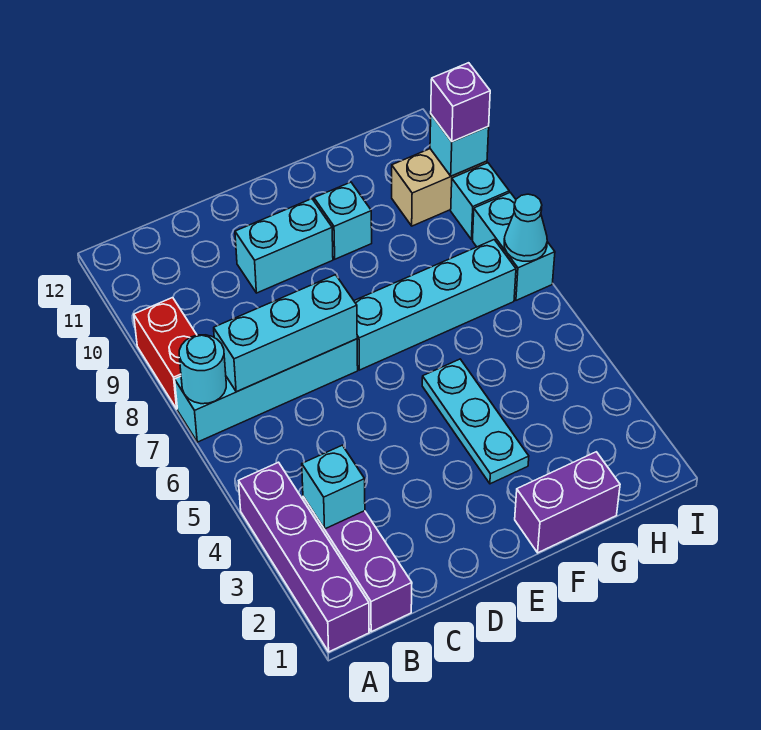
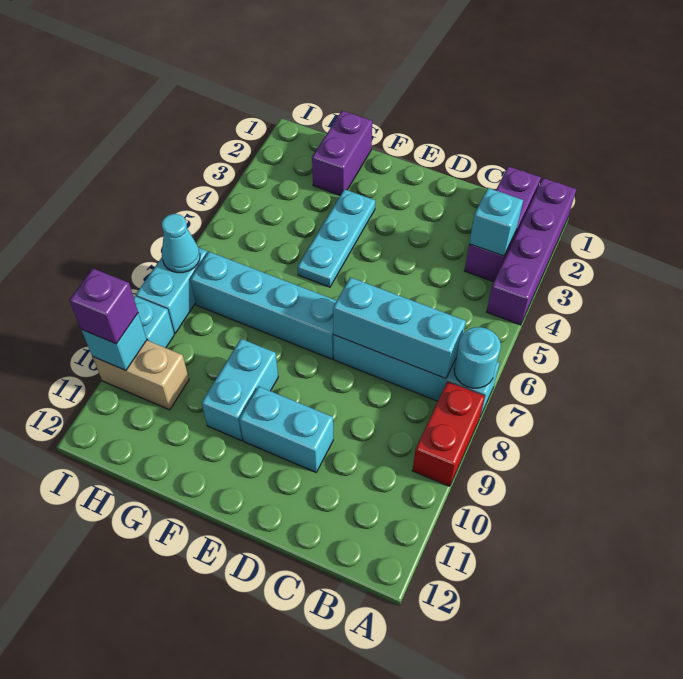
purple 1x2 brick [515,452,620,553] -> purple 1x2 brick turned to [312,111,372,195]
cyan 1x1 brick [314,182,372,259] -> cyan 1x2 brick [202,339,278,441]

